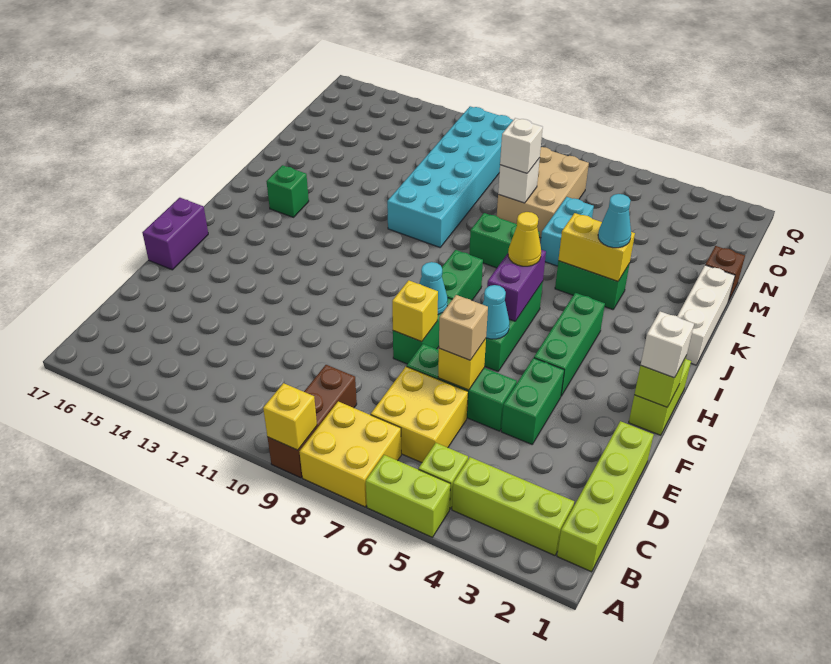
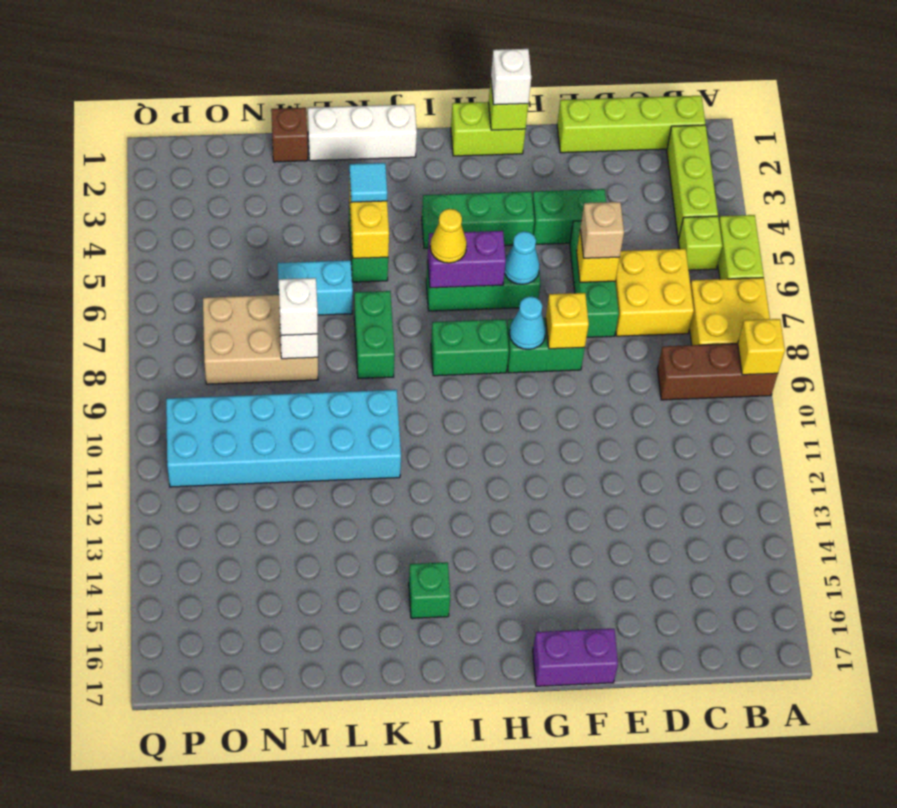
cyan 1x1 cone [598,194,631,248] -> cyan 1x1 tile [349,163,387,202]

